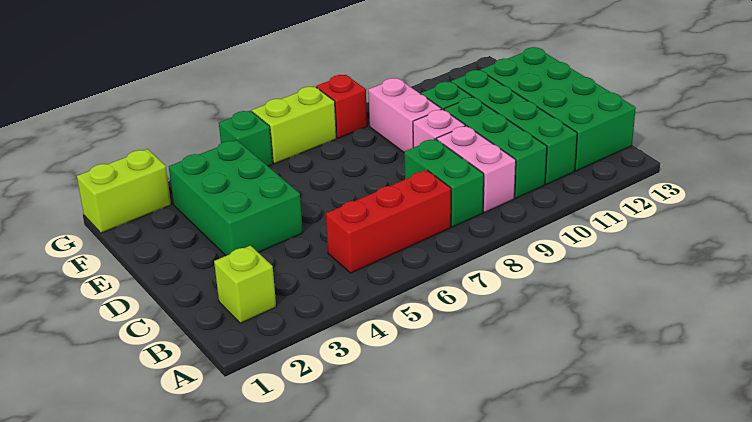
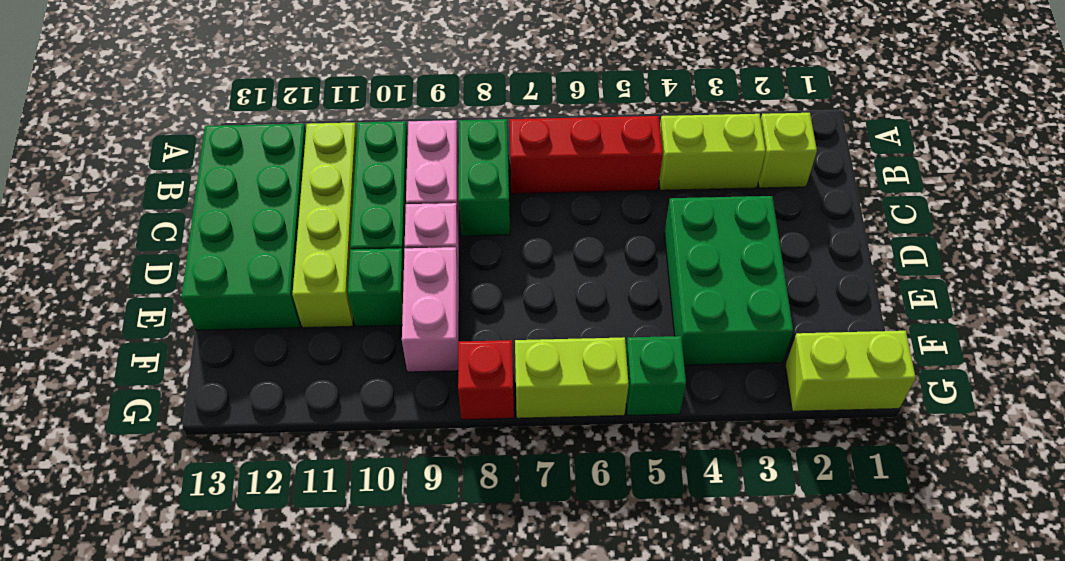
none -> lime 1x2 brick [659,114,766,190]
green 1x4 brick [451,70,577,184] -> lime 1x4 brick [292,123,357,328]

